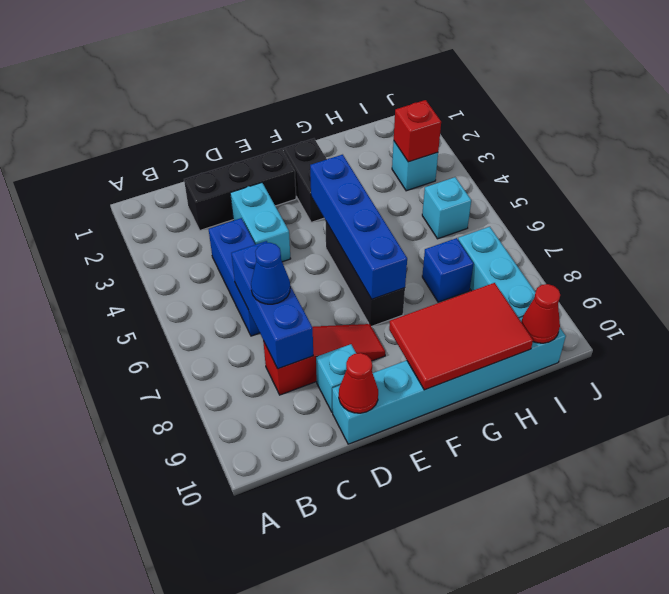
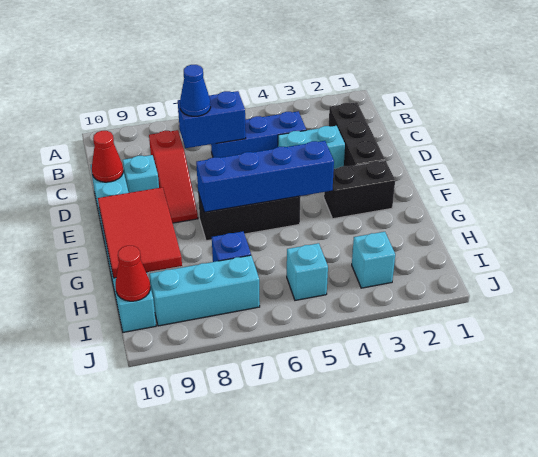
blue 1x3 brick [231,241,313,369] -> blue 1x2 brick [178,91,246,148]
red 1x1 brick [394,100,441,162] -> none

